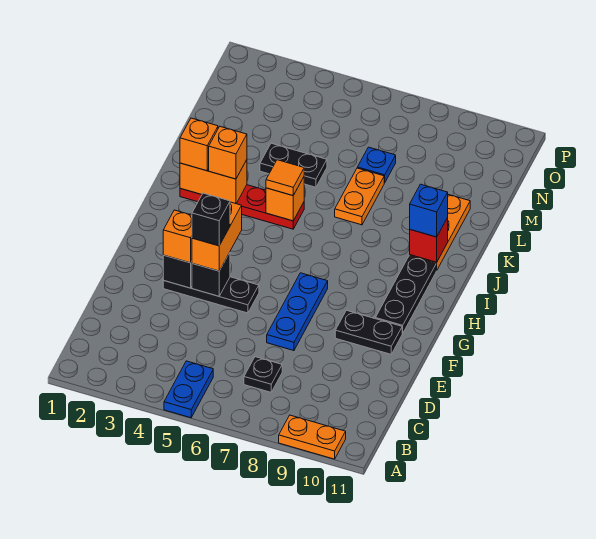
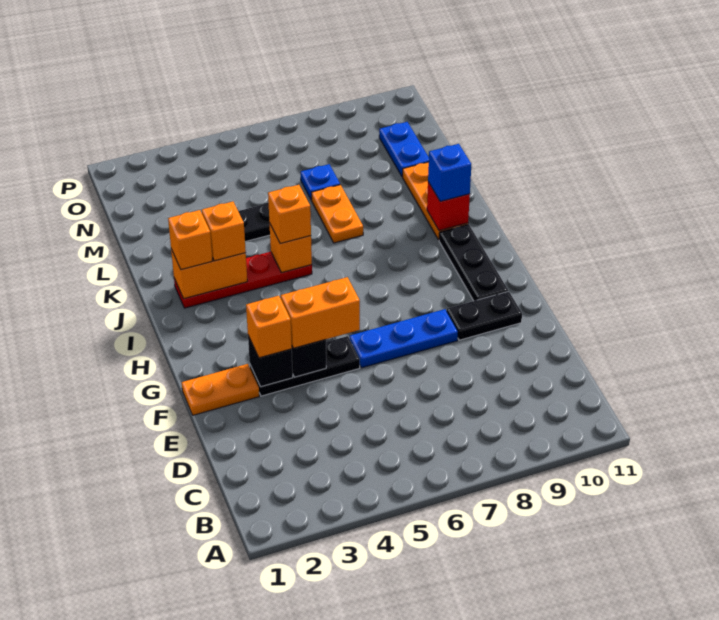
blue 1x2 plate [164,361,213,418] -> blue 1x2 plate moved to [379,122,429,177]
orange 1x2 plate [279,415,346,459] -> orange 1x2 plate moved to [182,364,259,415]
black 1x1 plate [244,357,282,392] -> none
blue 1x3 plate [267,273,328,351] -> blue 1x3 plate turned to [350,309,458,368]
orange 1x2 brick [192,202,242,271] -> orange 1x2 brick turned to [281,277,360,348]
black 1x1 brick [192,193,230,246] -> none
orange 1x1 tile [266,160,304,196] -> orange 1x1 brick [268,185,311,244]

